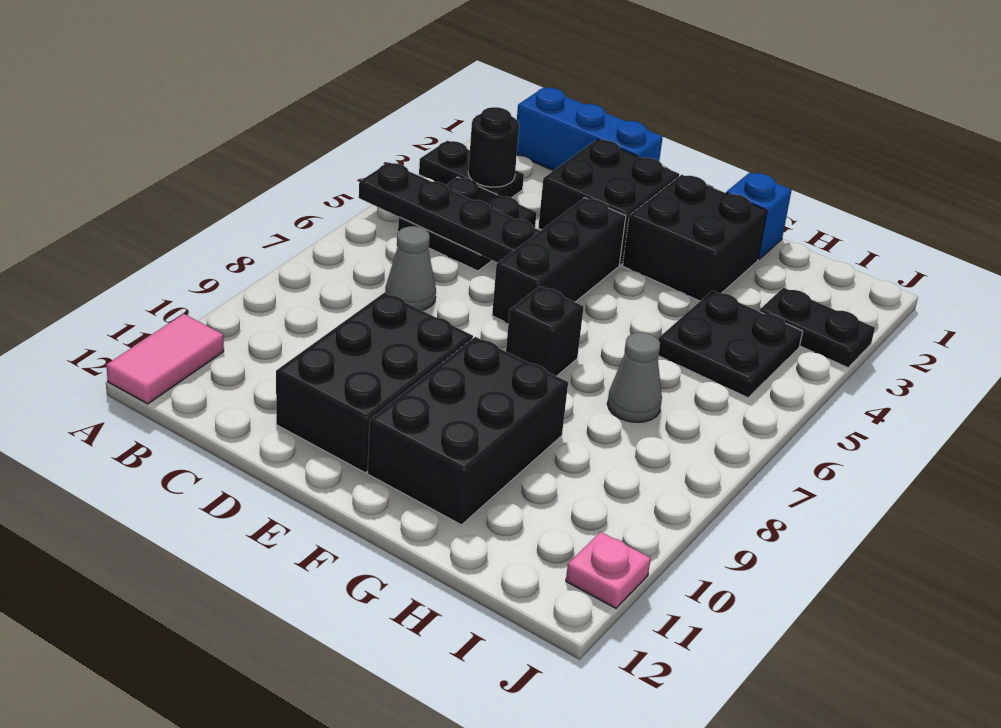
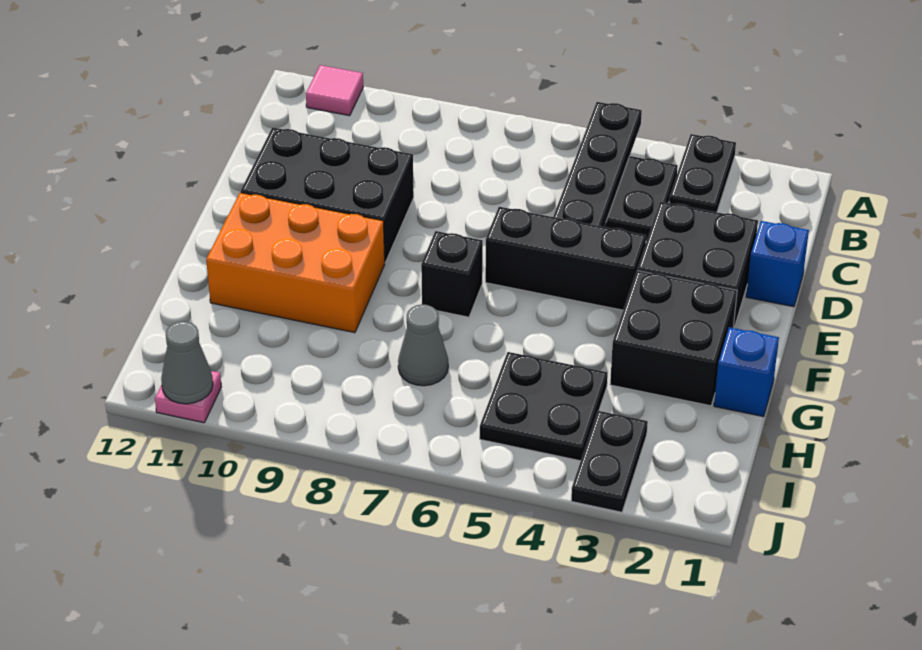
pink 1x2 tile [106,314,224,404] -> pink 1x1 tile [306,65,363,116]
blue 1x3 brick [517,88,663,171] -> blue 1x1 brick [746,221,809,307]
black 1x1 round brick [468,107,519,187] -> none
grey 1x1 cone [385,226,436,310] -> grey 1x1 cone moved to [161,321,213,404]
black 2x3 brick [368,337,568,525] -> orange 2x3 brick [206,193,385,333]

